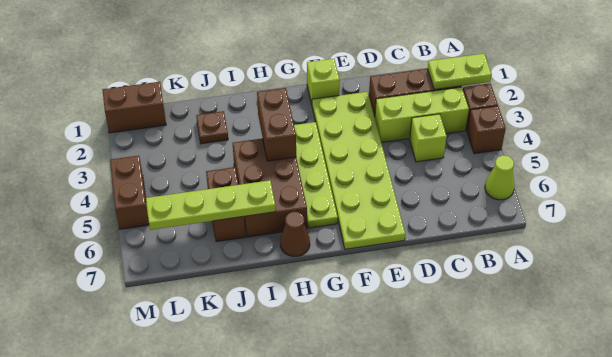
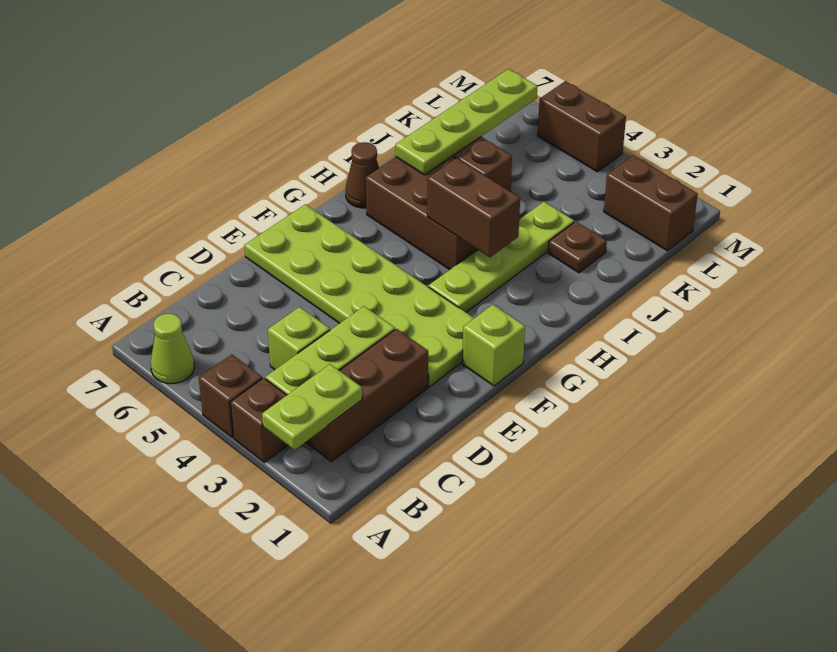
lime 1x4 plate [294,122,338,228] -> lime 1x4 plate turned to [428,202,574,312]
brown 1x2 brick [103,82,166,133] -> brown 1x2 brick turned to [604,156,698,251]

